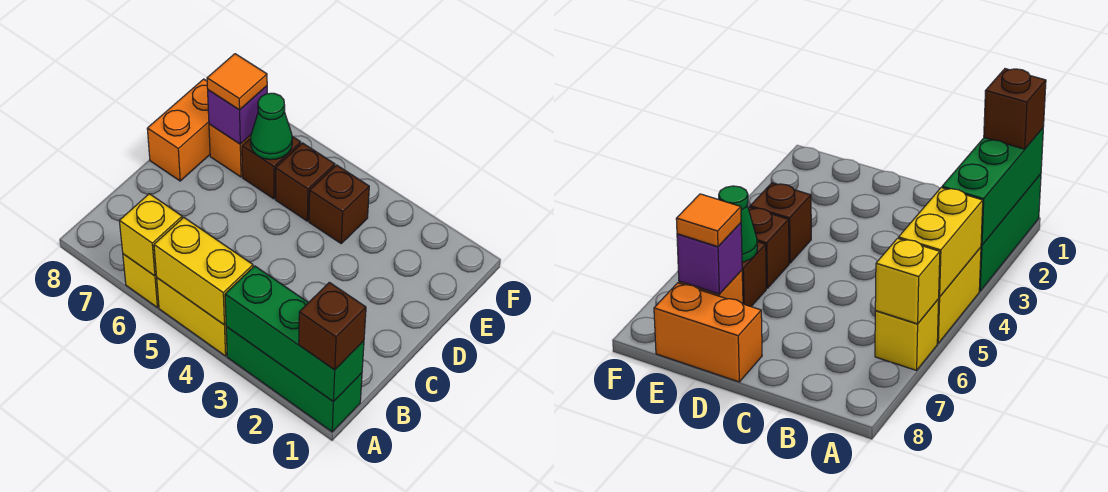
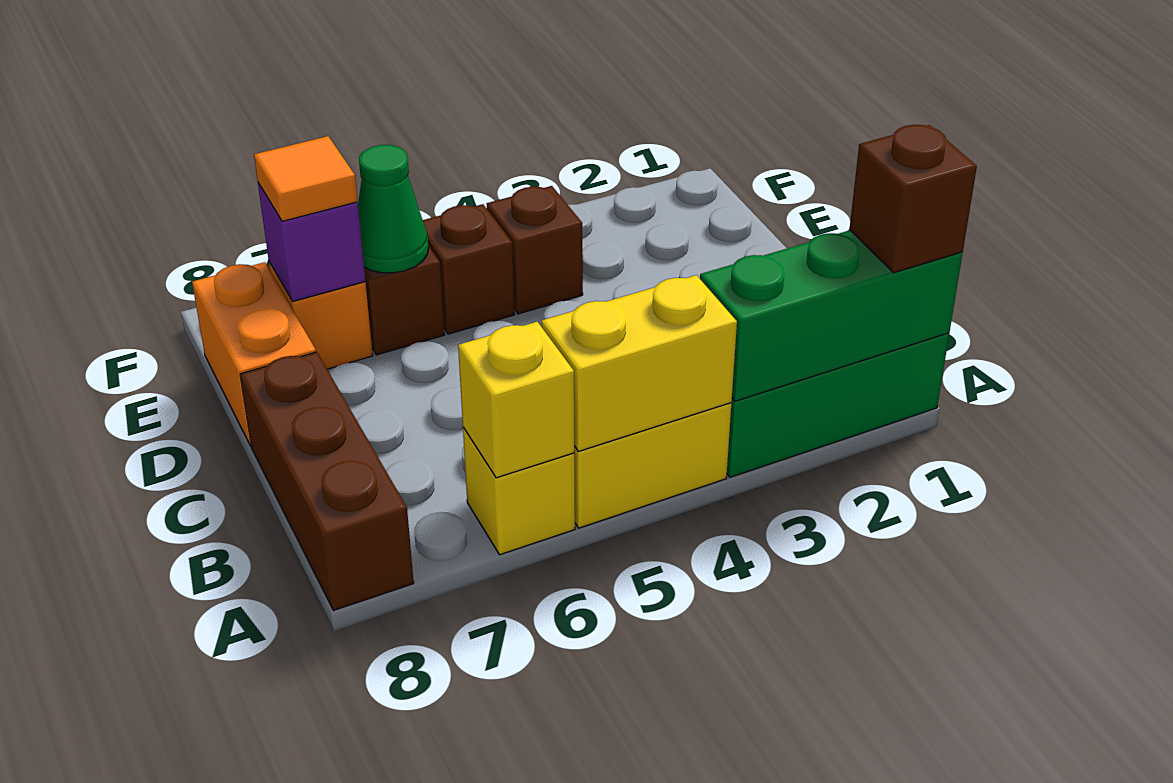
none -> brown 1x3 brick [240,352,414,611]

